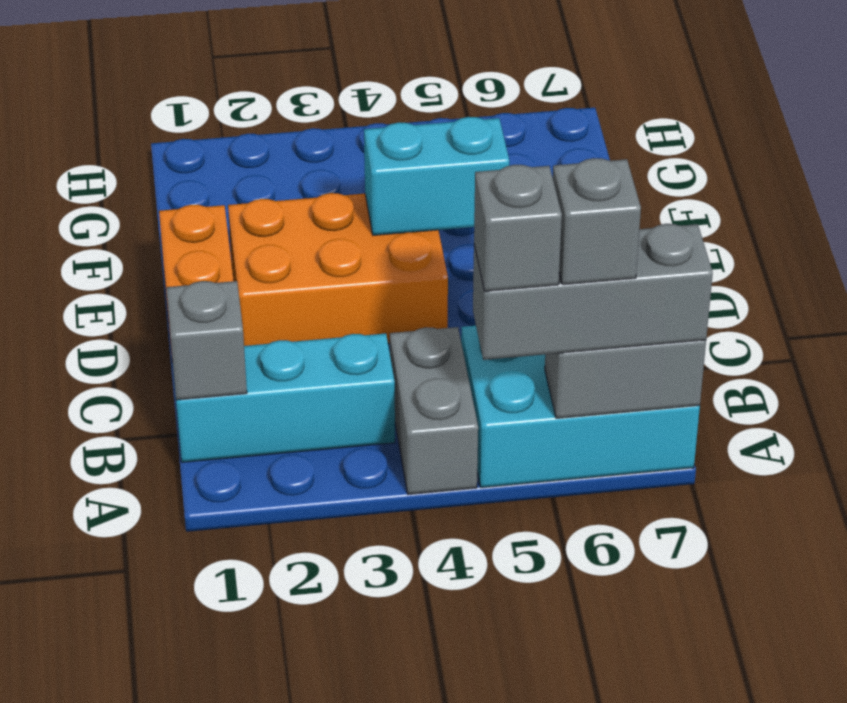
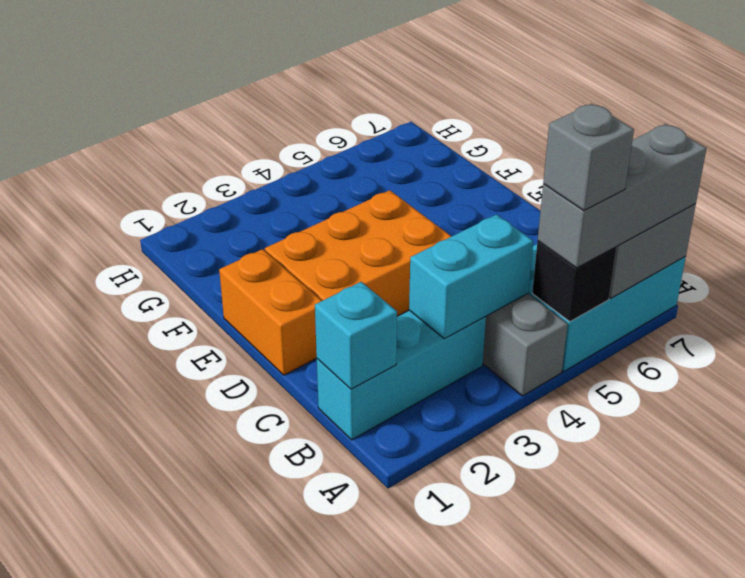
none -> black 1x1 brick [532,241,617,322]
grey 1x1 brick [553,158,641,285] -> none
grey 1x1 brick [166,281,247,400] -> cyan 1x1 brick [315,282,397,389]
cyan 1x2 brick [364,117,509,235] -> cyan 1x2 brick moved to [409,214,533,339]

